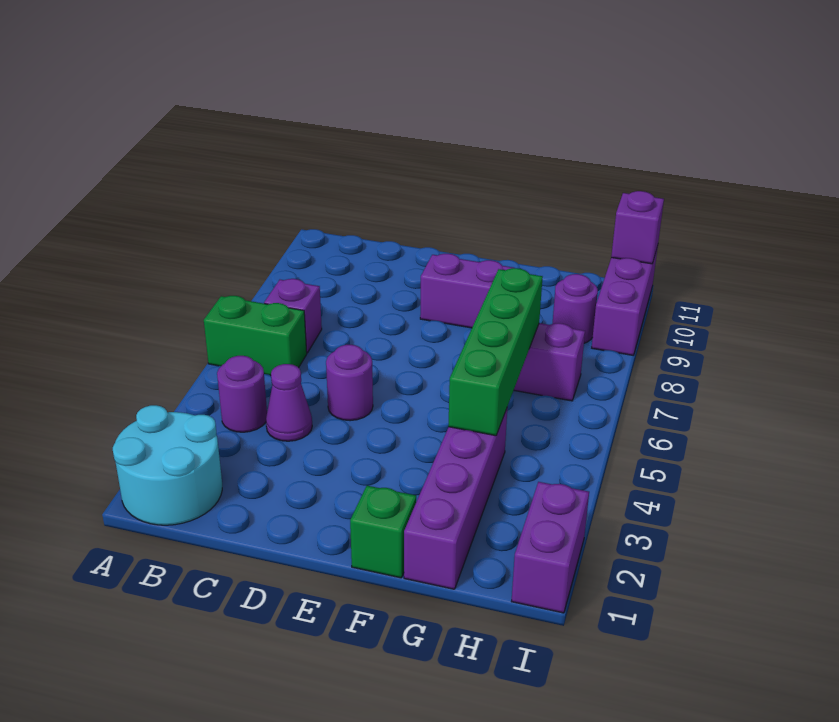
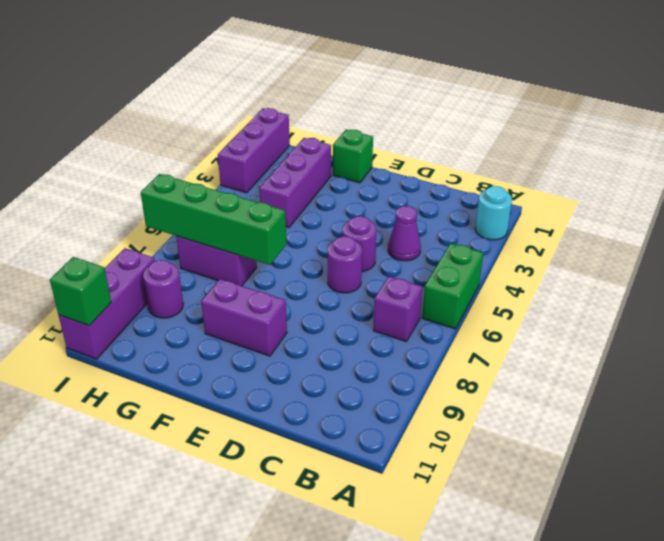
cyan 2x2 round brick [113,405,222,525] -> cyan 1x1 round brick [475,186,512,240]
green 1x2 brick [204,296,307,376] -> green 1x2 brick turned to [422,243,483,329]
purple 1x1 round brick [217,356,267,432] -> purple 1x1 round brick moved to [328,236,362,293]
purple 1x4 brick [404,409,507,589] -> purple 1x3 brick [259,138,331,227]
green 1x4 brick [448,268,543,436] -> green 1x4 brick turned to [141,174,286,265]
purple 1x2 brick [511,482,589,613] -> purple 1x3 brick [218,108,290,193]
purple 1x1 brick [611,191,664,264] -> green 1x1 brick [50,257,111,326]

